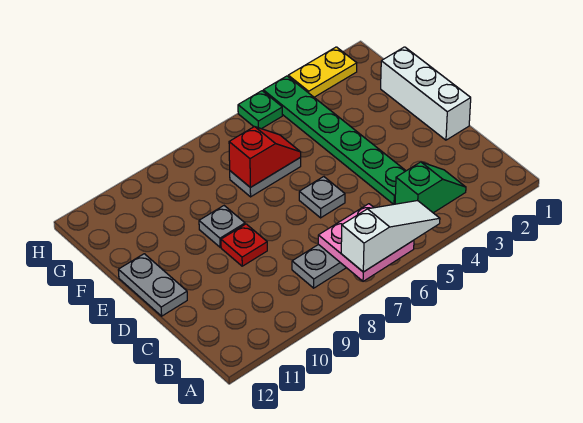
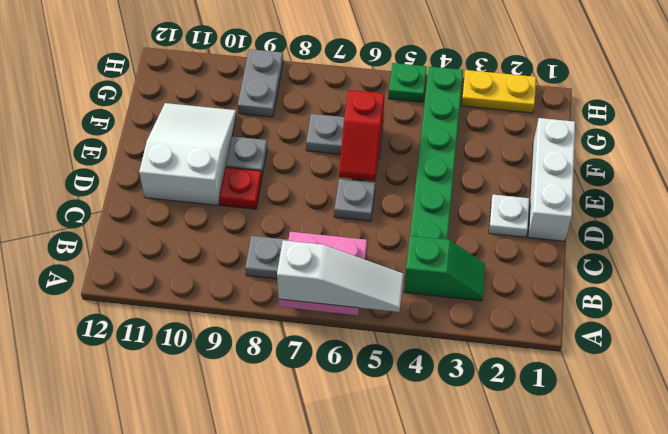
none -> white 1x1 plate [489,195,529,237]
none -> white 2x3 slope [139,103,236,205]
grey 1x2 plate [118,254,187,316] -> grey 1x2 plate moved to [238,49,283,117]
red 1x2 slope [229,127,301,187] -> red 1x2 slope turned to [339,90,385,181]

